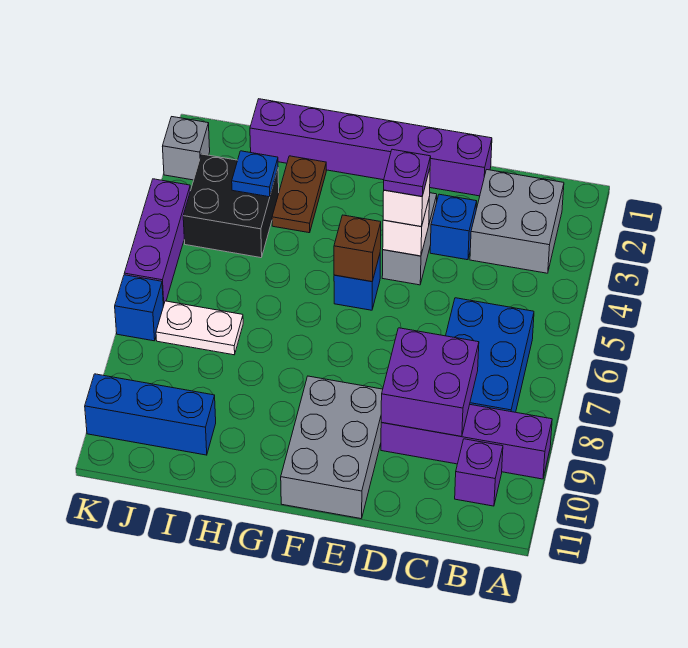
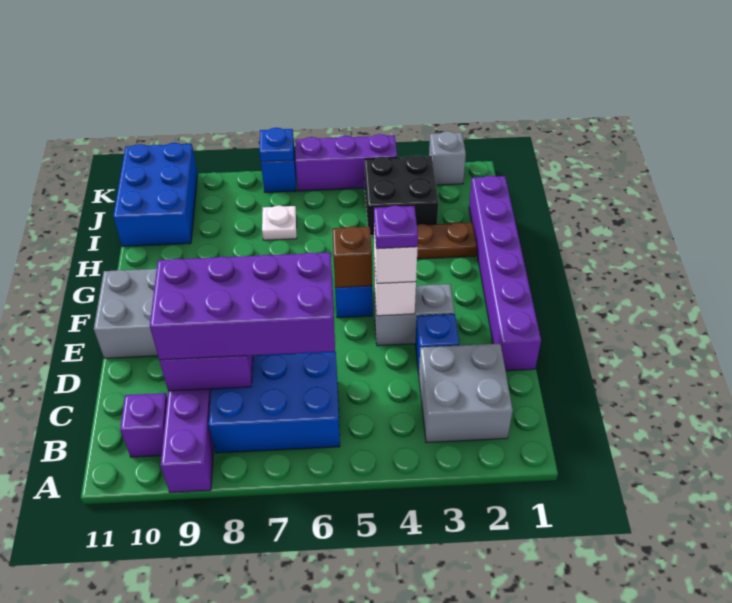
none -> purple 2x4 brick [150,253,335,360]
blue 1x1 plate [232,151,278,197] -> blue 1x1 plate moved to [259,128,294,162]
white 1x2 plate [156,301,243,355] -> white 1x1 plate [262,205,297,240]
blue 1x3 brick [85,374,216,455] -> blue 2x3 brick [113,143,198,247]

